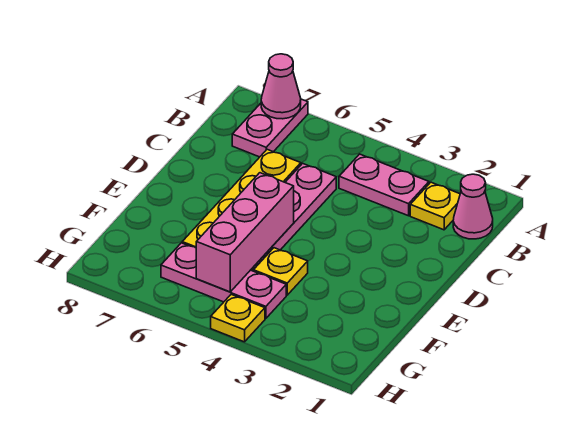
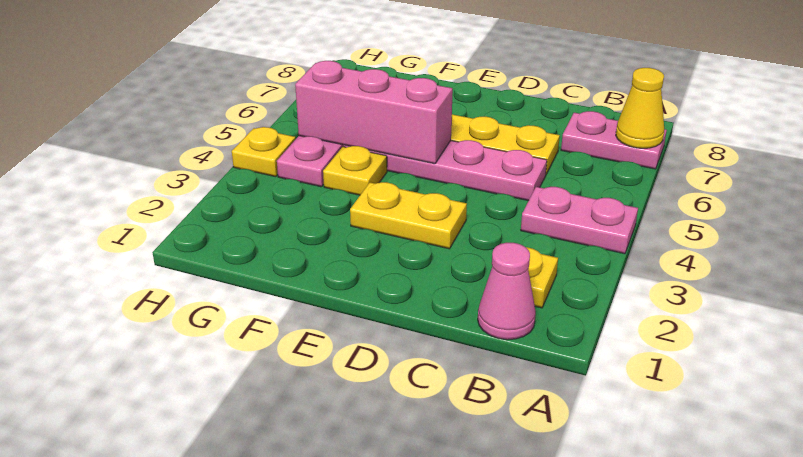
pink 1x1 cone [261,54,301,119] -> yellow 1x1 cone [616,68,664,148]
pink 1x2 plate [339,154,429,216] -> pink 1x2 plate turned to [521,187,638,254]
none -> yellow 1x2 plate [350,182,467,249]

